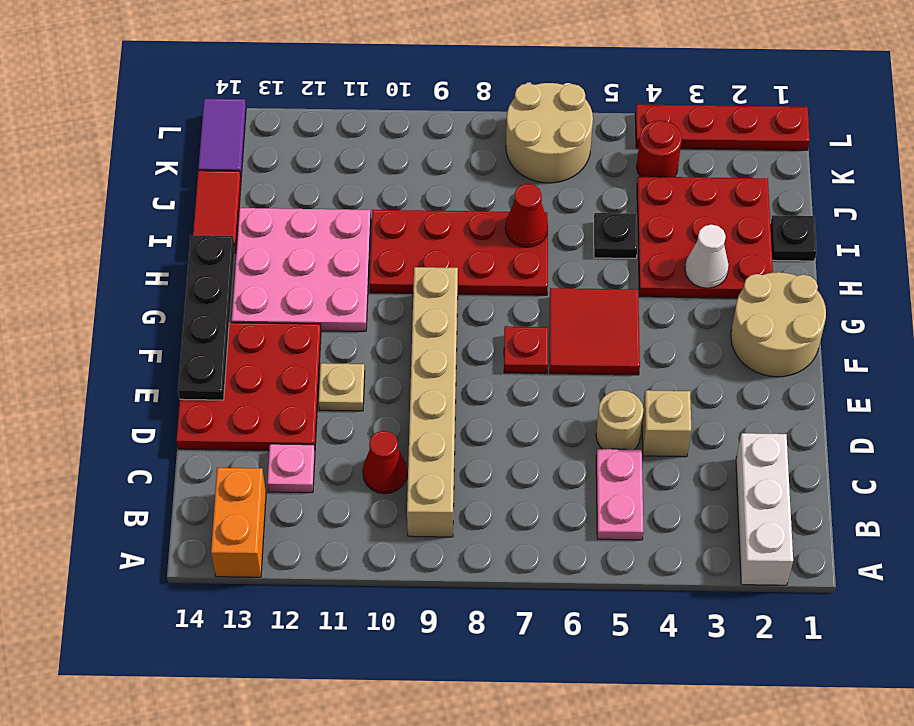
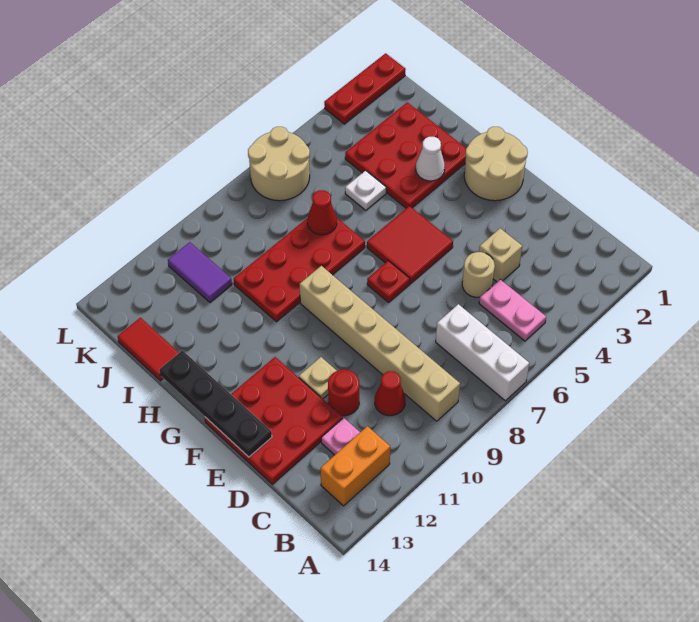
white 1x3 brick [736,433,793,585] -> white 1x3 brick moved to [436,304,529,401]
orange 1x2 brick [211,468,266,577] -> orange 1x2 brick turned to [321,426,390,506]
pink 3x3 plate [232,208,371,331] -> none
black 1x1 plate [770,215,817,261] -> none
black 1x1 plate [594,213,637,259] -> white 1x1 plate [345,170,386,210]
red 1x1 round brick [637,120,682,177] -> red 1x1 round brick moved to [328,370,359,416]
purple 1x2 tile [198,99,246,177] -> purple 1x2 tile moved to [168,242,232,302]
red 1x4 plate [635,104,810,150] -> red 1x3 plate [324,53,406,124]

